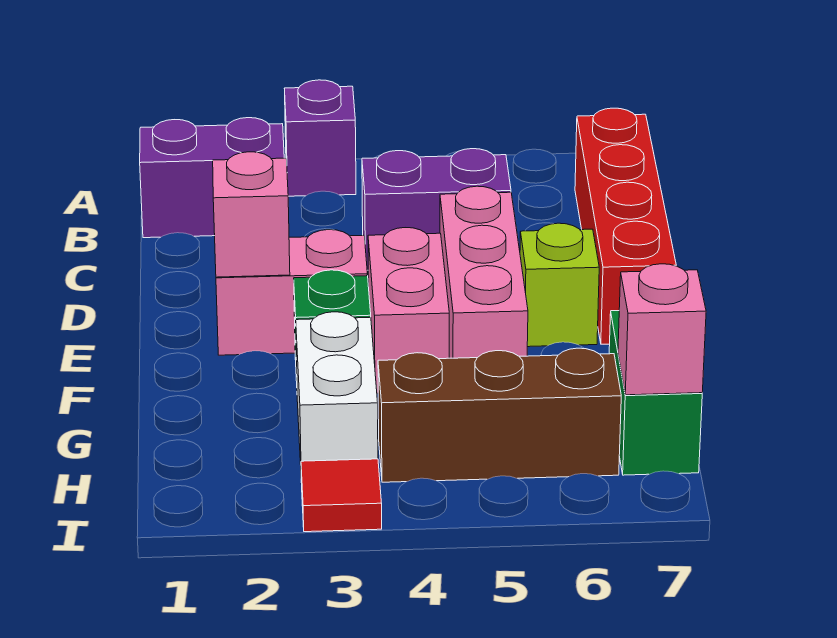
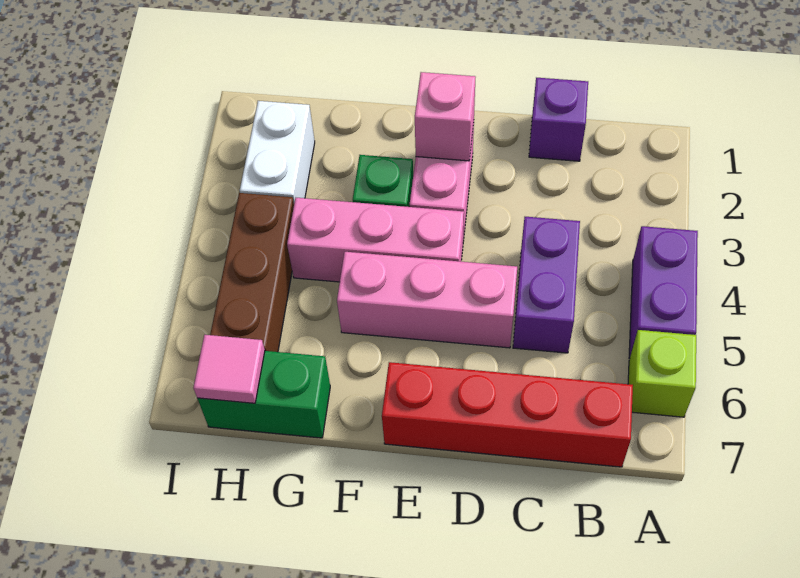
purple 1x1 brick [284,80,356,196] -> purple 1x1 brick moved to [529,78,588,161]
purple 1x2 brick [140,118,284,238] -> purple 1x2 brick moved to [629,226,698,359]
pink 1x2 brick [368,228,449,393] -> pink 1x3 brick [287,198,464,282]
lime 1x1 brick [520,223,599,347] -> lime 1x1 brick moved to [628,330,696,417]
white 1x2 brick [296,312,378,484] -> white 1x2 brick turned to [240,101,315,202]
pink 1x1 brick [618,264,706,395] -> pink 1x1 tile [193,335,265,403]
red 1x1 tile [301,459,382,532] -> none

